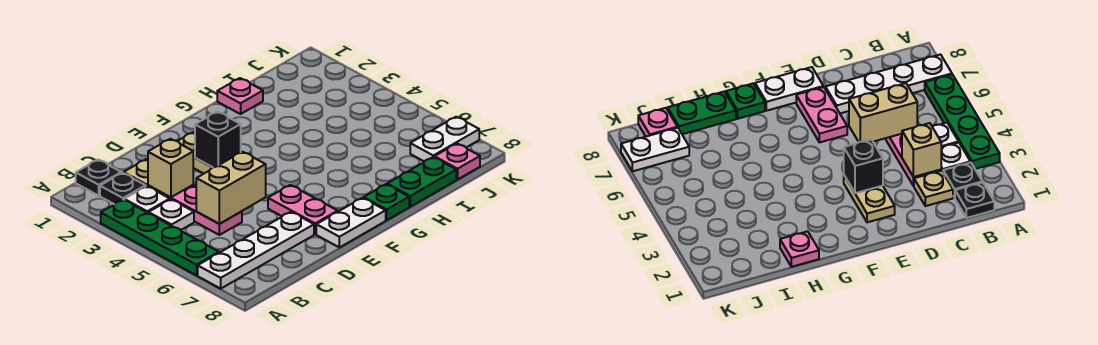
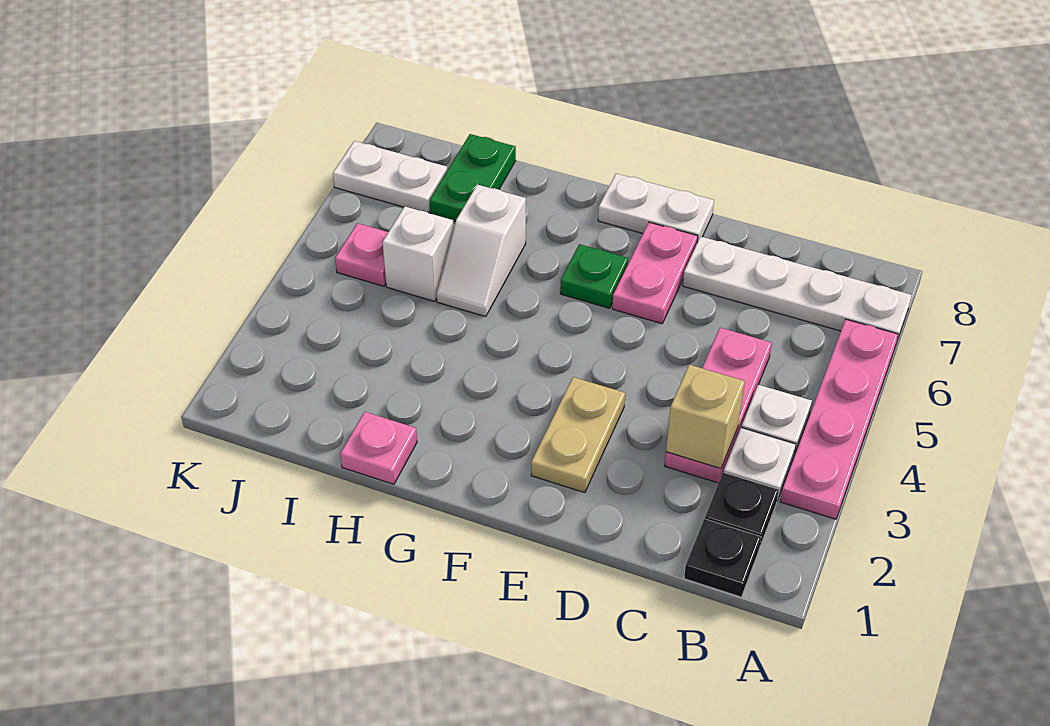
green 1x4 plate [101,200,219,275] -> pink 1x4 plate [780,319,898,519]
tan 1x1 plate [124,159,148,186] -> none
tan 1x2 brick [196,152,266,224] -> none
black 1x1 brick [195,112,241,167] -> none
green 1x1 plate [364,184,409,220] -> green 1x1 plate moved to [560,244,628,308]
none -> white 1x2 slope [437,185,526,317]
green 1x2 plate [387,157,456,207] -> green 1x2 plate turned to [430,134,516,222]
none -> white 1x1 brick [383,206,454,301]
pink 1x1 plate [434,144,480,180] -> pink 1x1 plate moved to [335,223,388,286]

